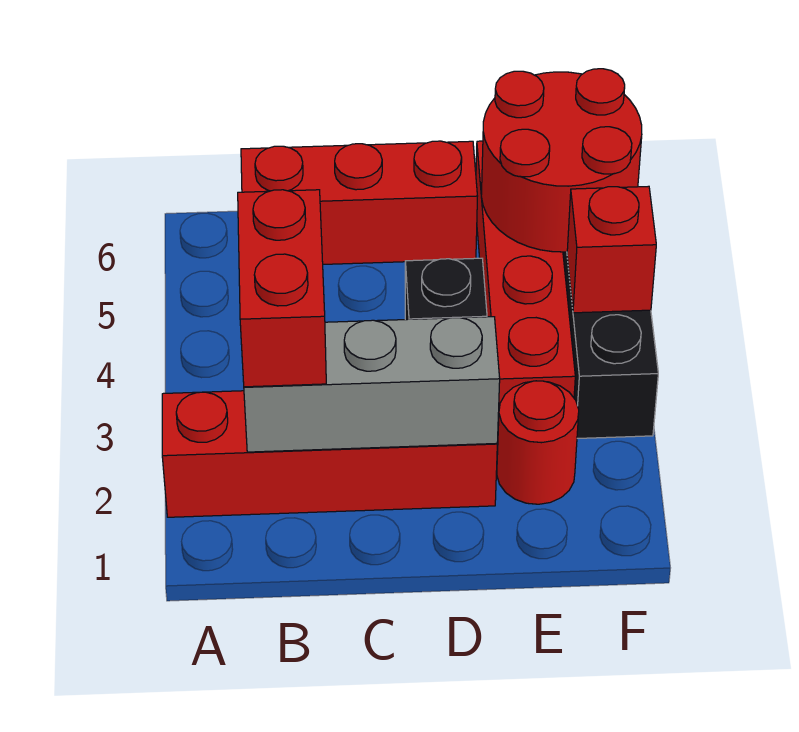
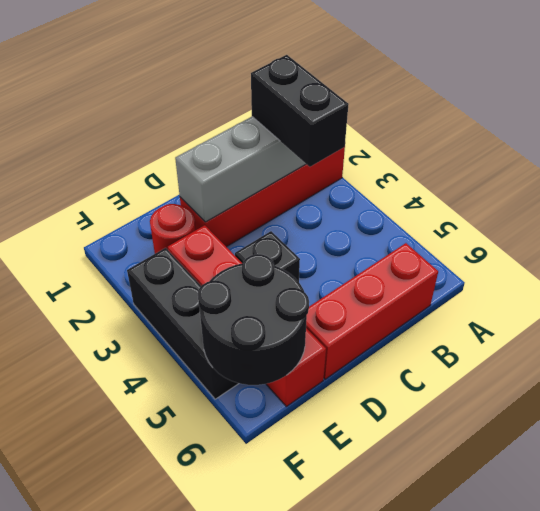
red 1x2 brick [238,190,326,387] -> black 1x2 brick [251,55,349,167]
red 2x2 round brick [481,69,642,252] -> black 2x2 round brick [198,254,309,385]
red 1x1 brick [567,186,656,313] -> none

